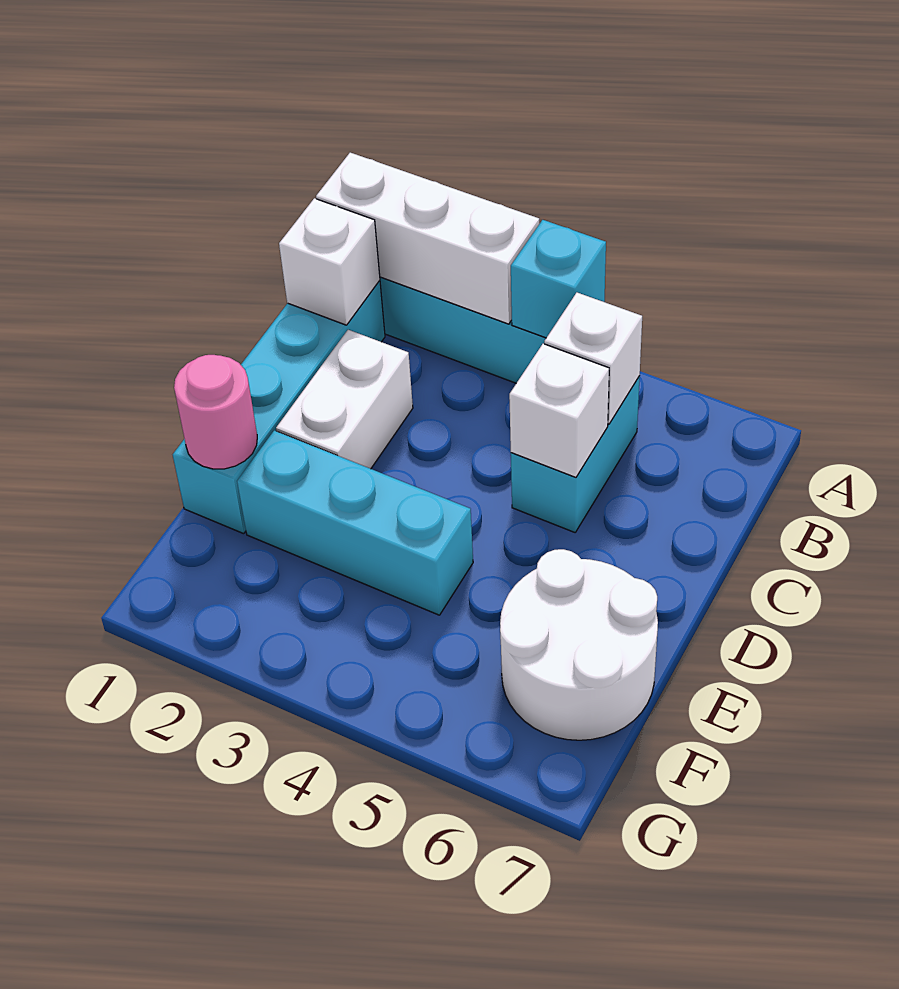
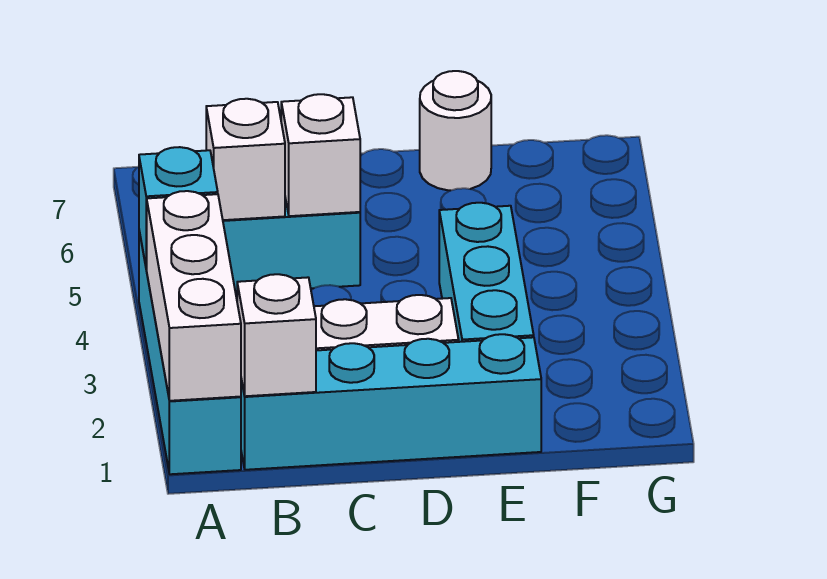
pink 1x1 round brick [174,355,257,469] -> none
white 2x2 round brick [500,549,658,740] -> white 1x1 round brick [420,71,491,191]

